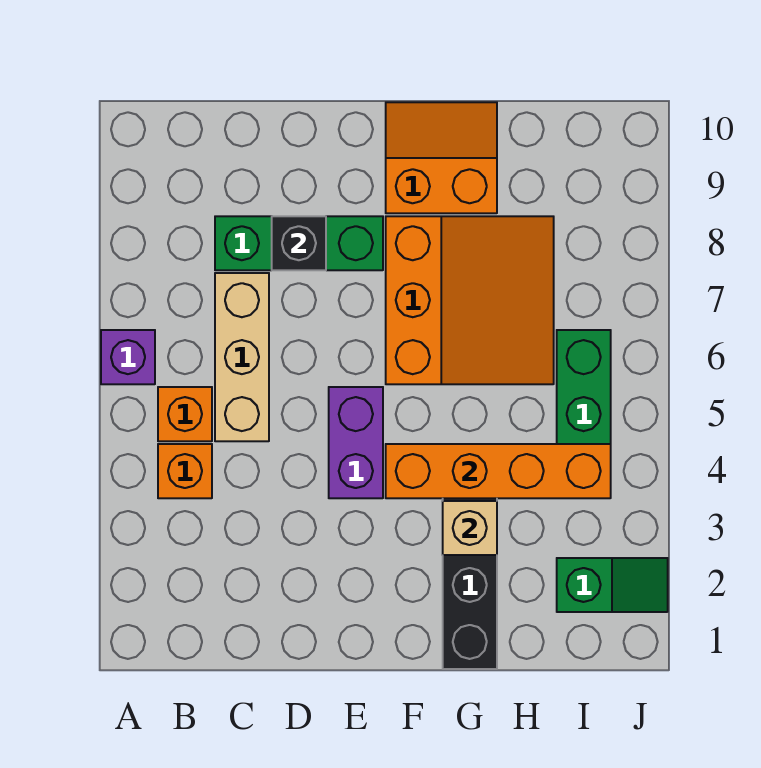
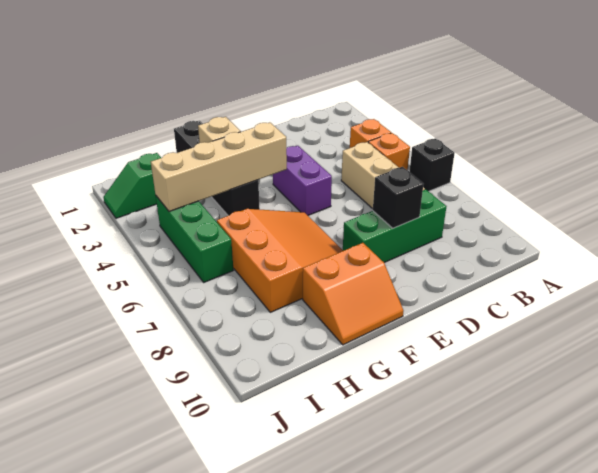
purple 1x1 brick [101,330,155,384] -> black 1x1 brick [410,138,455,191]
orange 1x4 brick [386,444,611,498] -> tan 1x4 brick [151,122,287,212]
orange 3x3 slope [386,216,554,384] -> orange 3x3 slope turned to [217,209,343,312]

